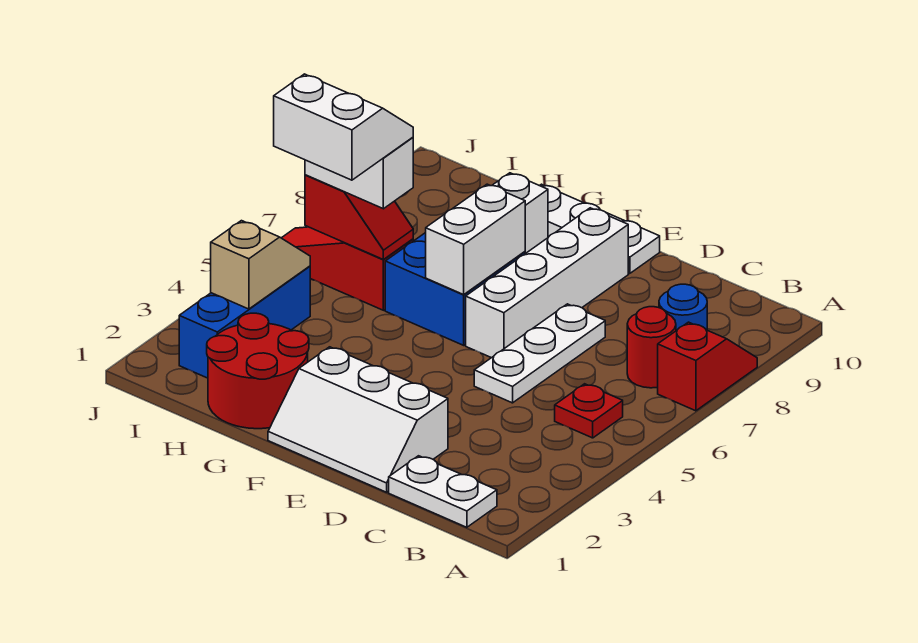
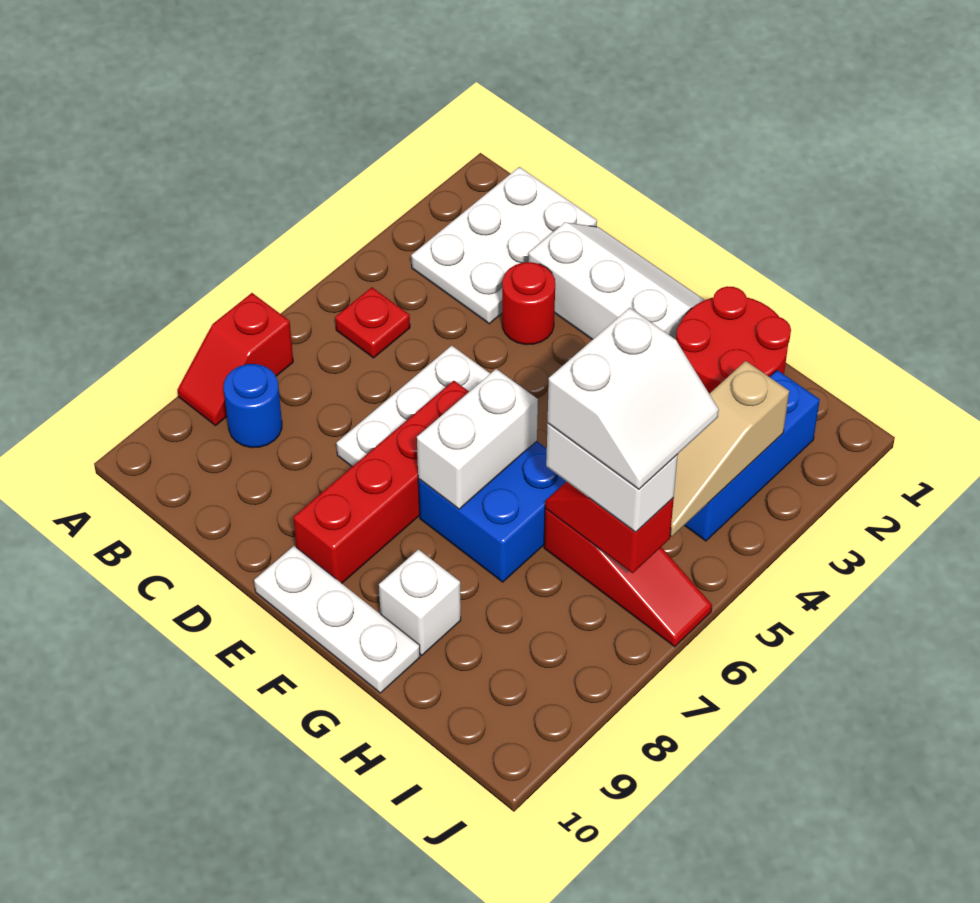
white 1x2 plate [389,456,497,527] -> white 2x3 plate [411,167,597,324]
red 1x1 round brick [627,307,676,388] -> red 1x1 round brick moved to [502,262,555,345]
white 1x4 brick [466,208,628,358] -> red 1x4 brick [293,381,469,583]
white 2x2 slope [274,74,413,180] -> white 2x2 slope turned to [548,308,719,489]
tan 1x2 slope [211,221,310,309] -> tan 1x3 slope [670,361,789,537]

